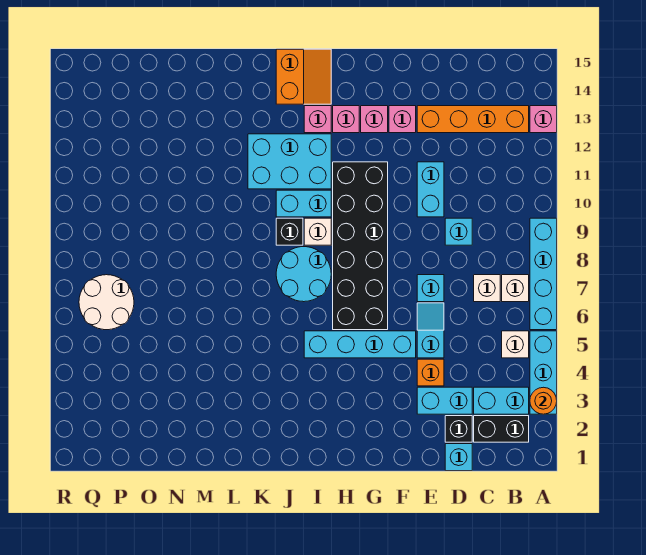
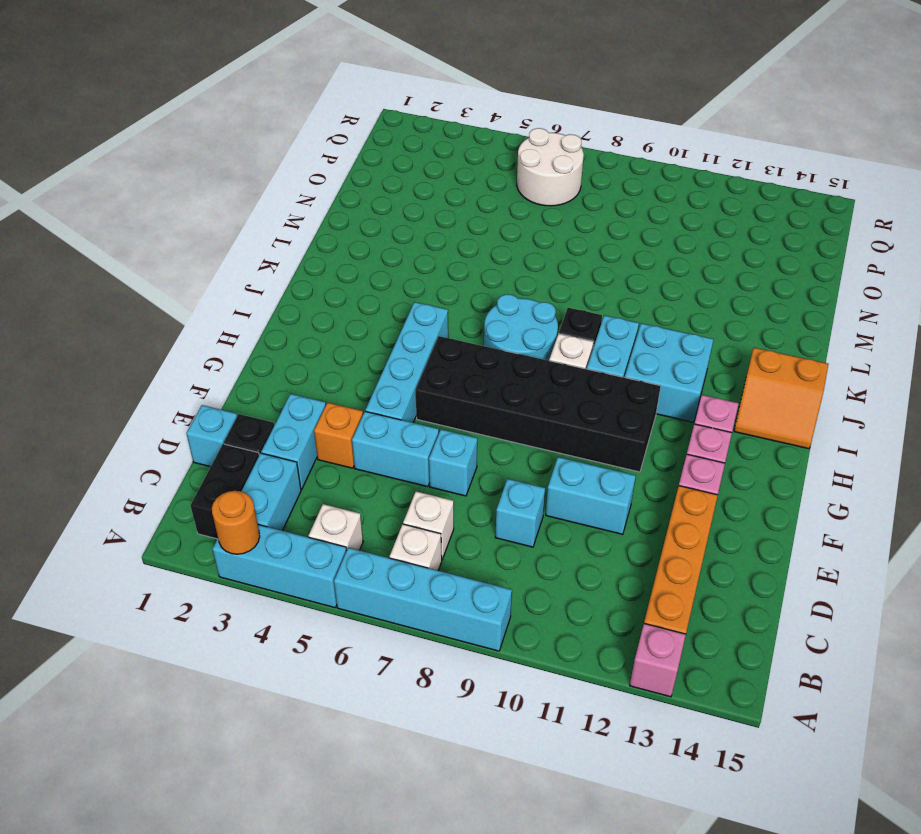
cyan 1x2 slope [417,303,444,358] -> cyan 1x2 brick [352,411,439,487]
cyan 2x3 brick [248,134,331,189] -> cyan 2x2 brick [625,323,714,422]
pink 1x1 brick [304,106,331,133] -> none

